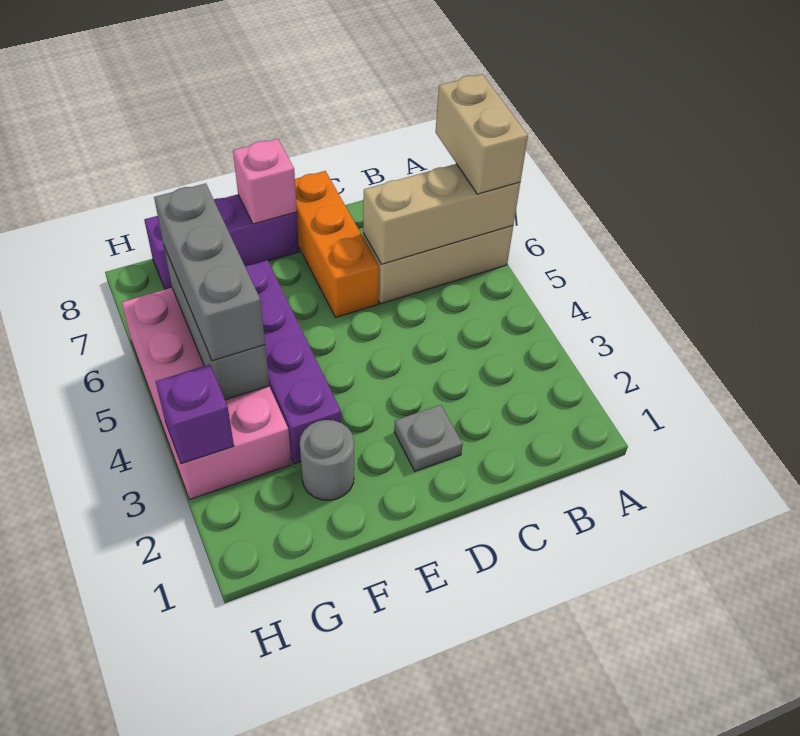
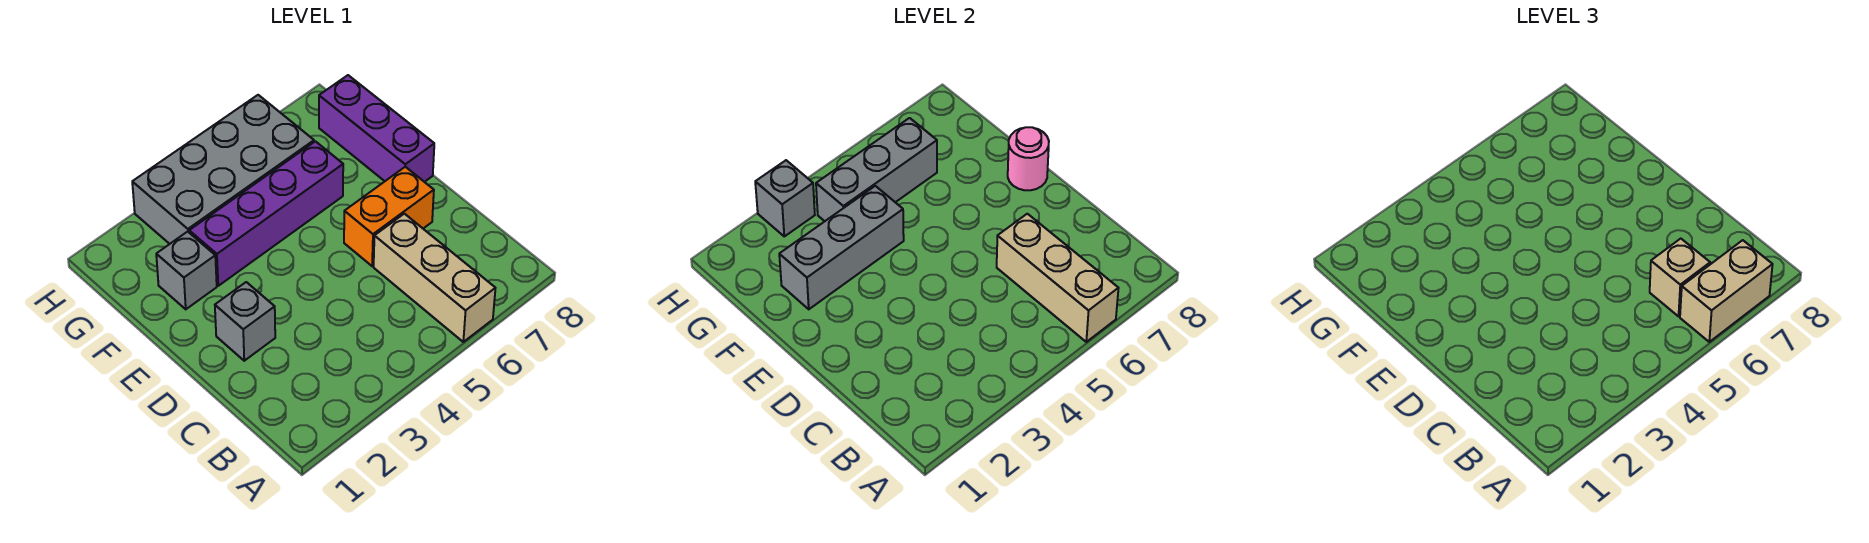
none -> tan 1x1 brick [1650,239,1710,316]
grey 1x1 plate [394,405,463,471] -> grey 1x1 brick [215,282,275,361]
orange 1x3 brick [295,171,379,318] -> orange 1x2 brick [344,167,434,266]
pink 1x1 brick [233,139,297,224] -> pink 1x1 round brick [1008,127,1049,190]
grey 1x1 round brick [300,420,354,500] -> grey 1x1 brick [156,232,217,309]
pink 2x4 brick [121,288,291,500] -> grey 2x4 brick [132,95,314,244]
grey 1x3 brick [154,183,265,361] -> grey 1x3 brick moved to [779,186,904,309]
purple 1x1 brick [156,364,234,464] -> grey 1x1 brick [755,160,815,236]

